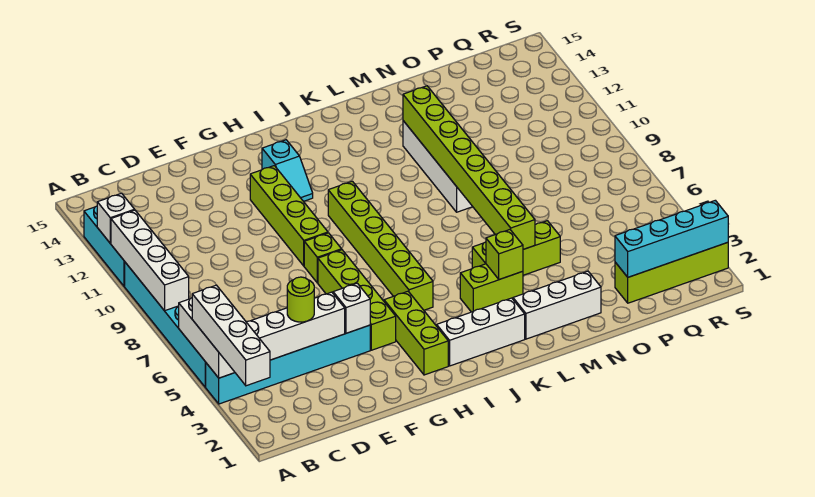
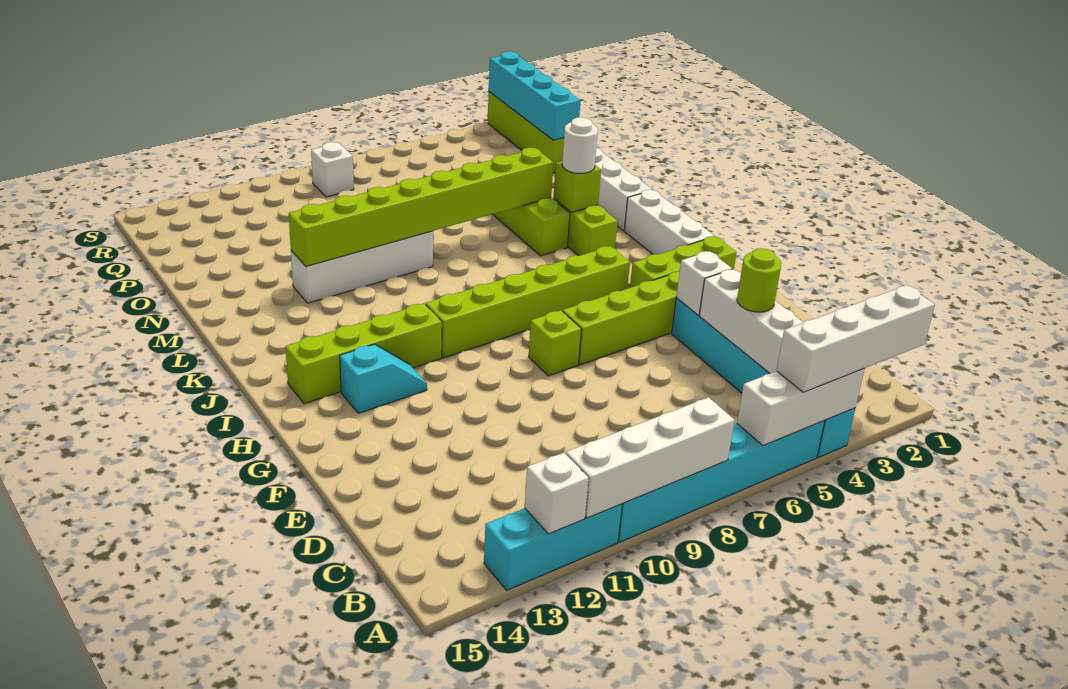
lime 1x4 brick [250,166,328,266] -> lime 1x4 brick moved to [286,304,442,404]
none -> white 1x1 round brick [562,117,598,173]
none -> white 1x1 brick [311,142,354,197]

